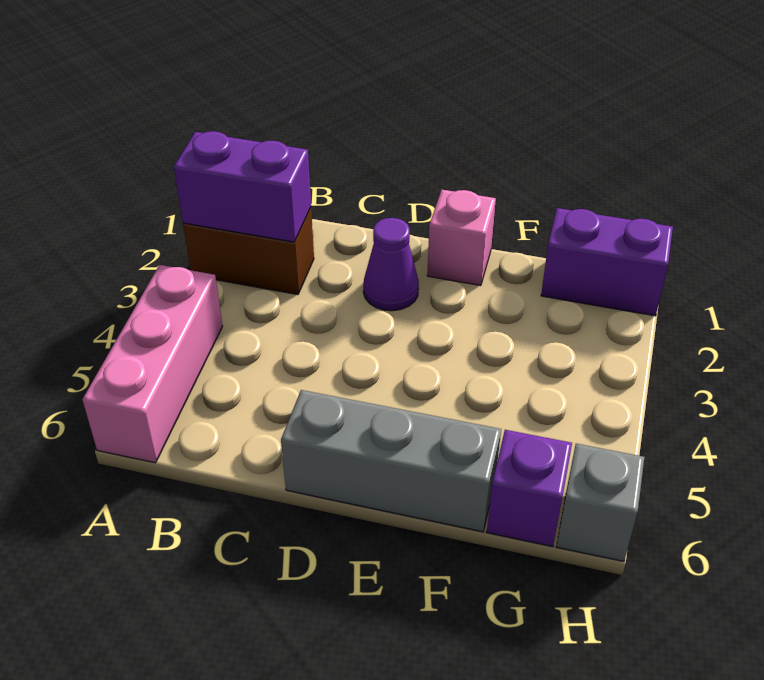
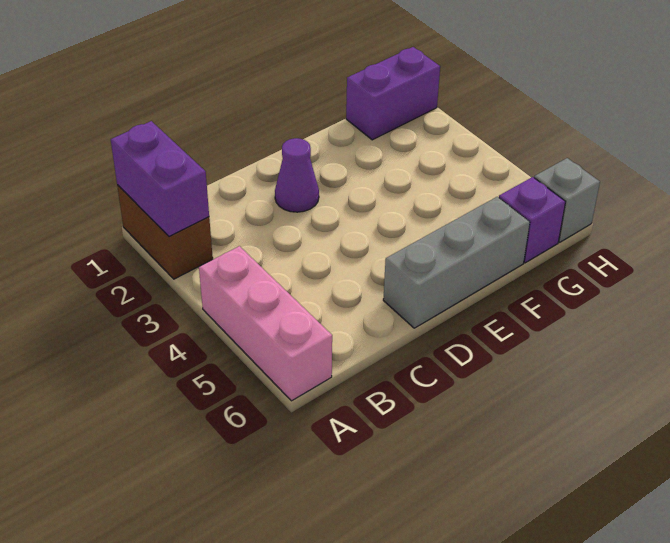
brown 1x2 brick [183,208,314,295] -> brown 1x2 brick turned to [117,185,213,279]
purple 1x2 brick [174,131,311,242] -> purple 1x2 brick turned to [111,121,209,237]
pink 1x1 brick [427,190,496,286] -> none

